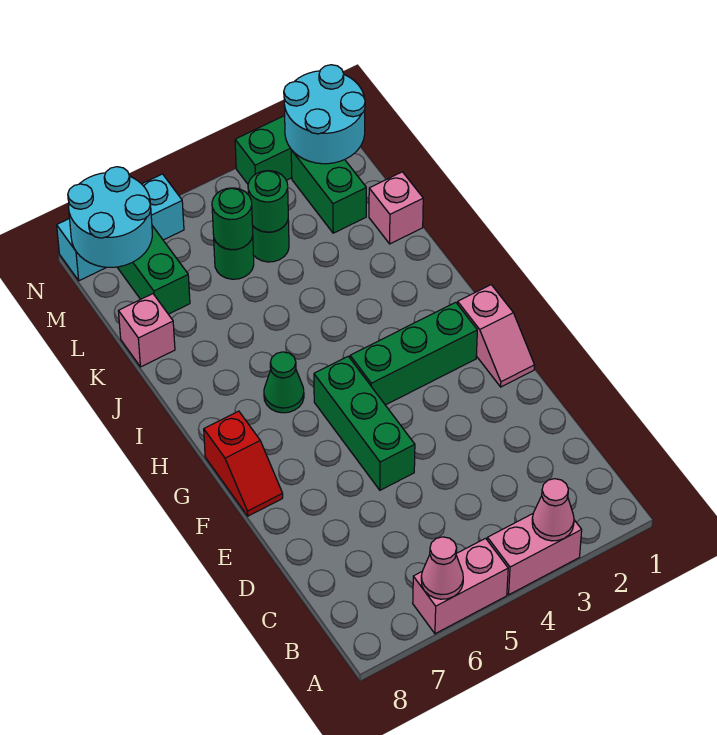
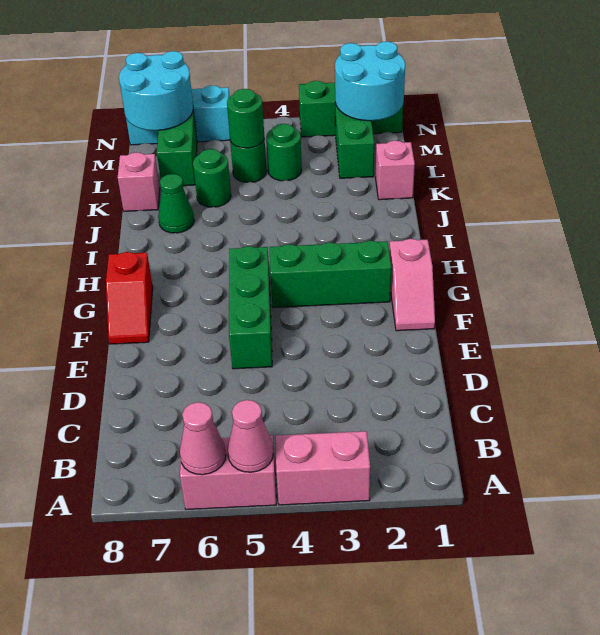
pink 1x1 cone [532,479,574,541] -> pink 1x1 cone moved to [228,400,273,472]
green 1x1 cone [264,352,304,413] -> green 1x1 cone moved to [158,174,194,233]
green 1x1 round brick [248,171,288,232] -> green 1x1 round brick moved to [193,149,231,207]

